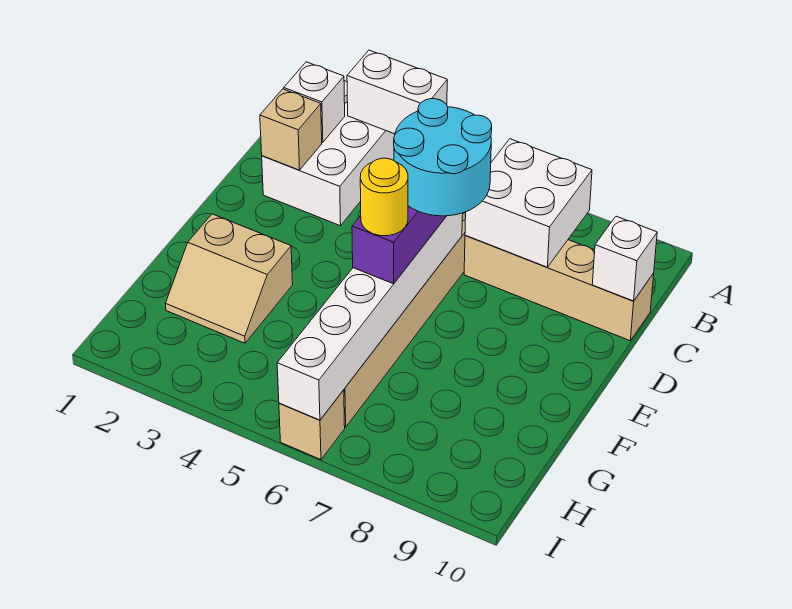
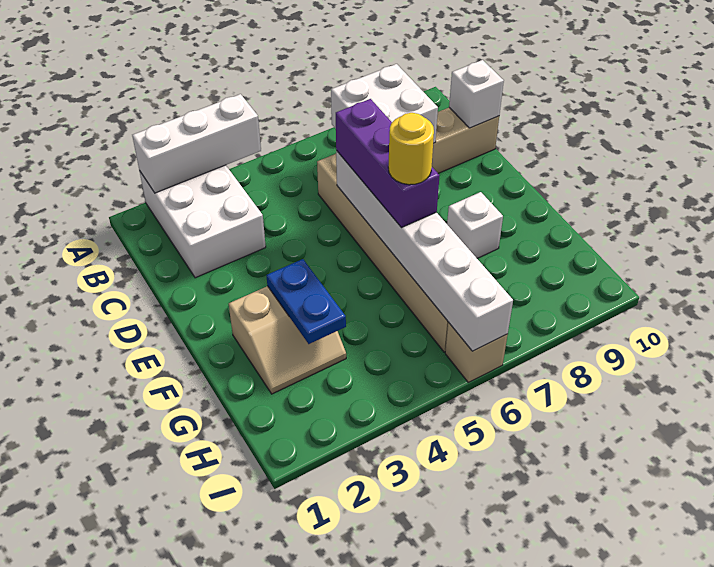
white 1x2 brick [347,50,447,134] -> white 1x3 brick [132,94,261,193]
white 1x1 brick [284,62,345,142] -> white 1x1 brick moved to [447,192,503,258]
tan 1x1 brick [260,89,322,170] -> none
cyan 2x2 round brick [394,99,492,216] -> none
none -> blue 1x2 plate [266,259,346,344]

